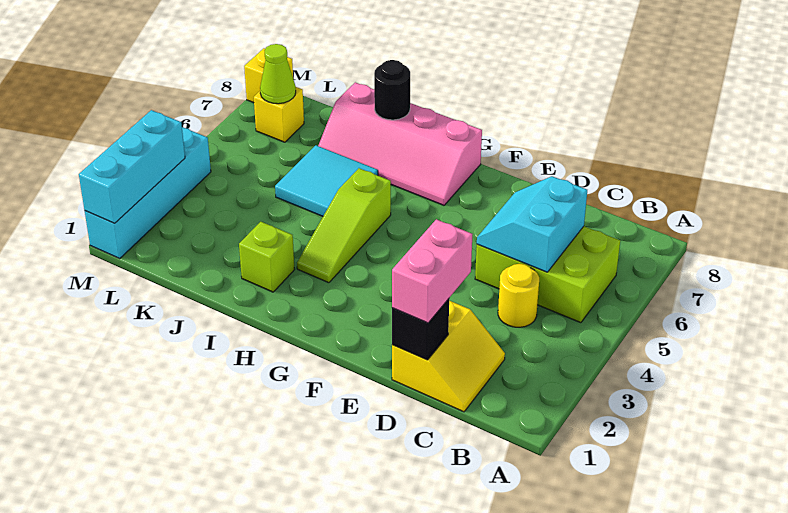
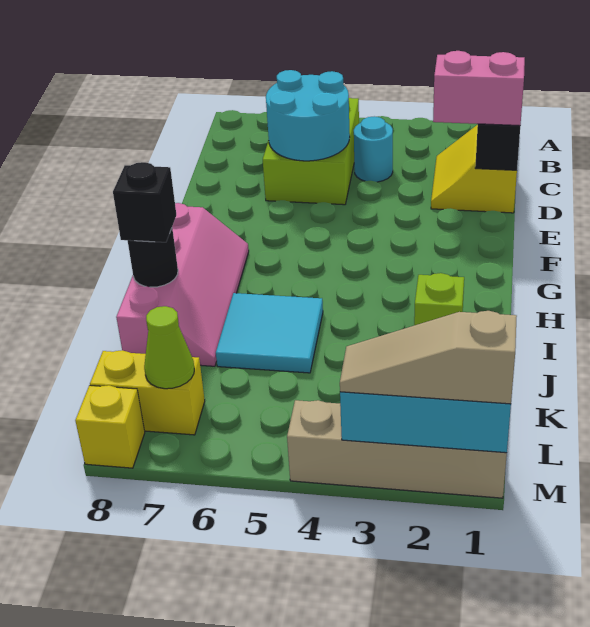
yellow 2x2 slope [392,300,505,412] -> yellow 2x2 slope turned to [431,125,517,213]
yellow 1x1 round brick [498,264,539,327] -> cyan 1x1 round brick [354,116,393,182]
cyan 2x2 slope [477,176,587,272] -> cyan 2x2 round brick [266,70,350,161]
lime 1x3 slope [297,168,391,283] -> none
none -> black 1x1 brick [113,162,176,242]
yellow 1x1 brick [254,87,304,142] -> yellow 1x2 brick [90,350,205,435]
cyan 1x4 brick [85,127,211,258] -> tan 1x4 brick [287,400,507,498]
none -> tan 1x3 slope [340,311,517,404]

